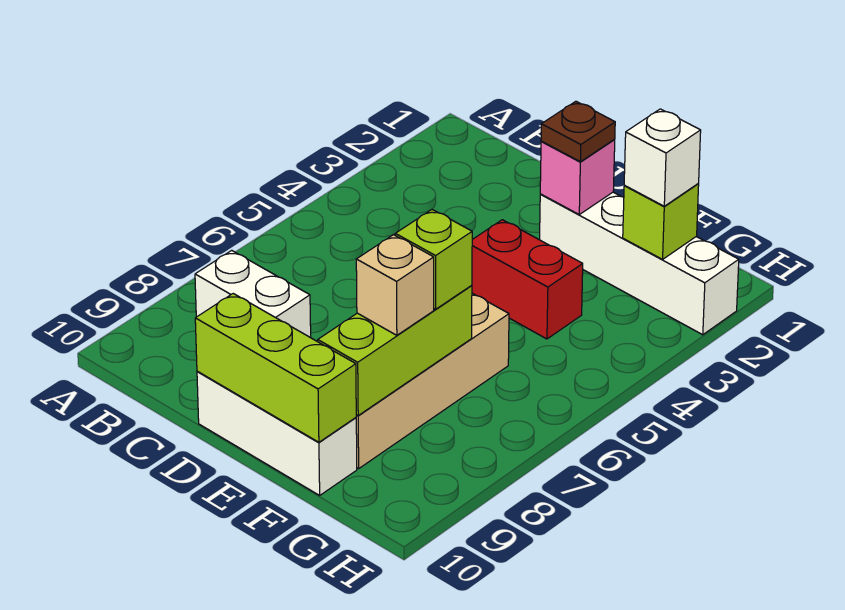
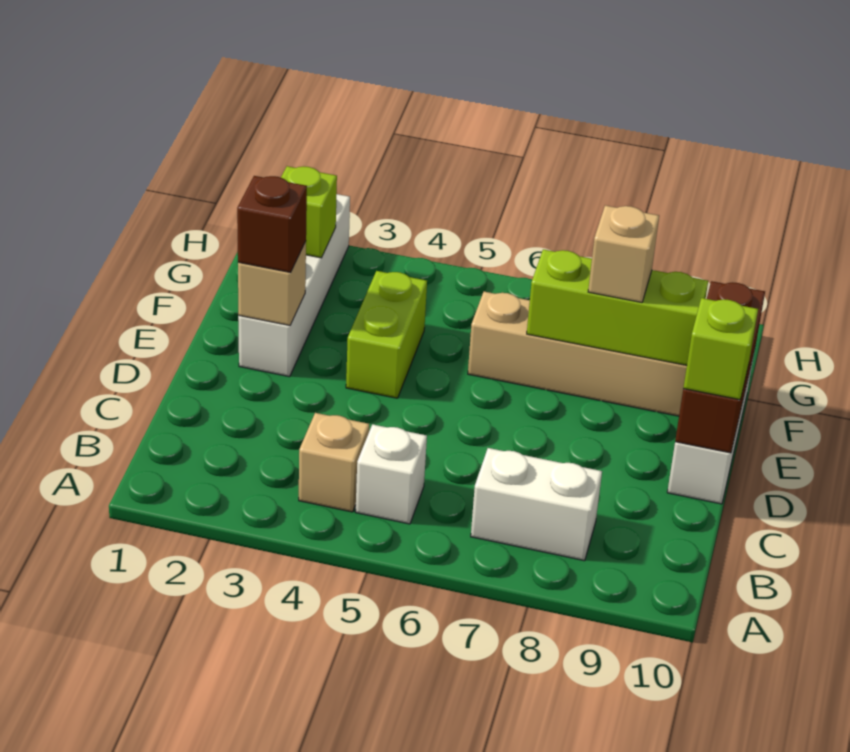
none -> tan 1x1 brick [299,413,369,512]
white 1x2 brick [195,250,311,338] -> white 1x2 brick turned to [471,448,602,561]
lime 1x3 brick [195,294,356,442] -> brown 1x3 brick [675,281,765,453]
pink 1x1 brick [540,139,615,214] -> tan 1x1 brick [238,241,306,325]
brown 1x1 plate [541,101,615,162] -> brown 1x1 brick [237,176,307,272]
red 1x2 brick [472,220,583,339] -> lime 1x2 brick [346,271,427,398]
lime 1x1 brick [395,210,472,309] -> lime 1x1 brick moved to [683,298,758,400]
white 1x1 brick [624,109,701,206] -> white 1x1 brick moved to [356,424,427,524]

